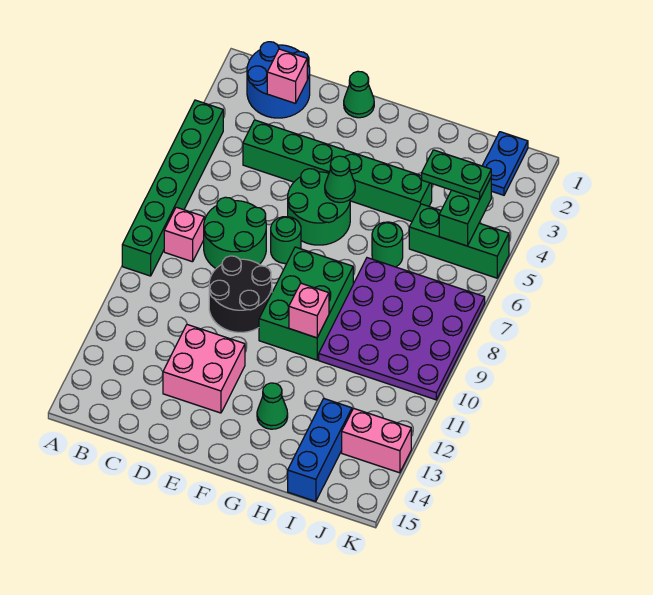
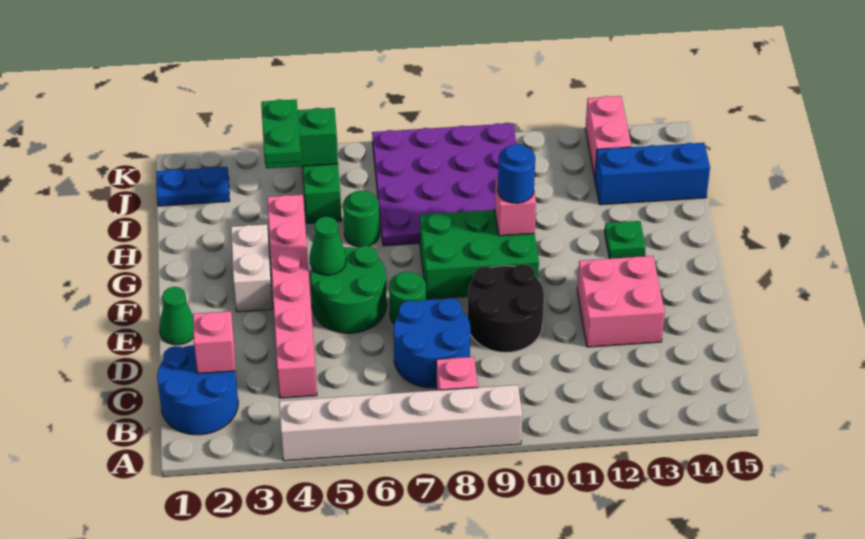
green 1x6 brick [122,100,223,276] -> white 1x6 brick [279,385,522,461]
green 1x6 brick [243,120,432,221] -> pink 1x6 brick [267,195,317,398]
green 2x2 round brick [204,197,266,268] -> blue 2x2 round brick [394,298,470,388]
none -> white 1x2 brick [231,224,272,312]
none -> blue 1x1 round brick [498,144,535,203]
green 1x1 cone [257,383,288,429] -> green 1x1 plate [605,221,646,259]

